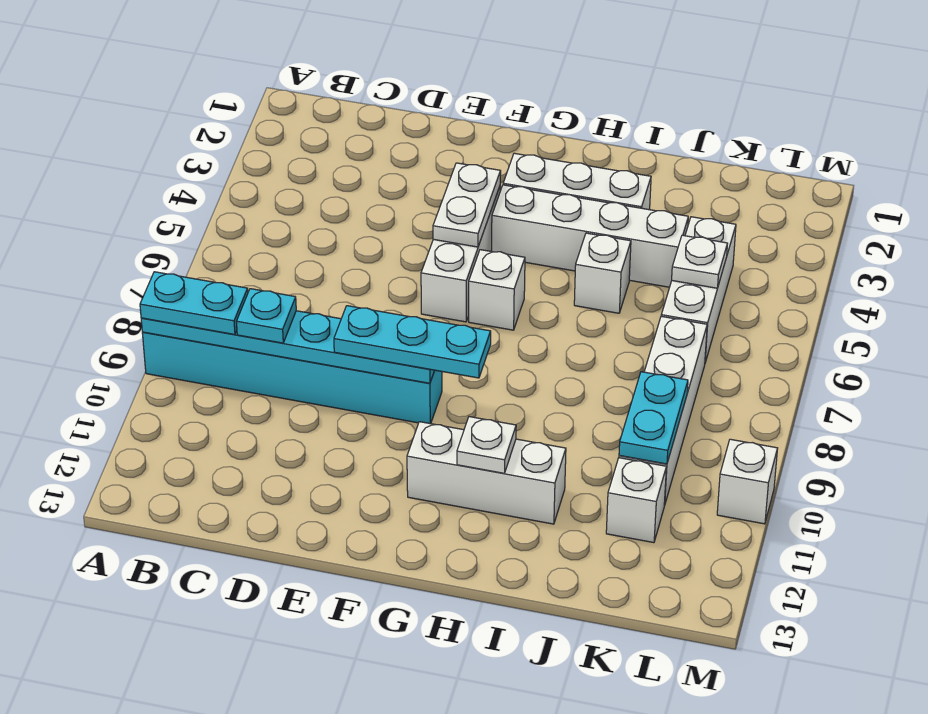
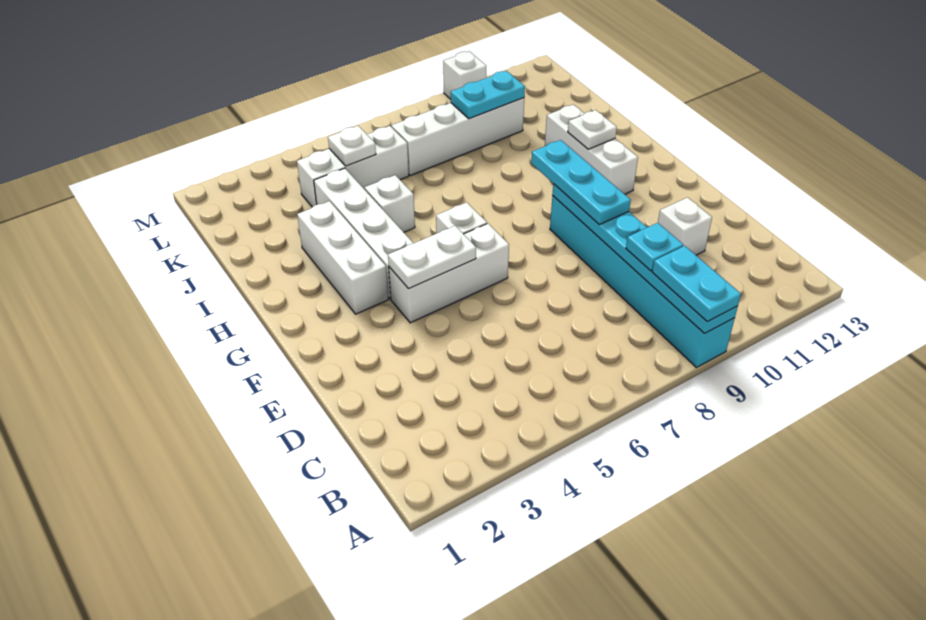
white 1x1 brick [606,458,666,543] -> white 1x1 brick moved to [658,197,712,255]

